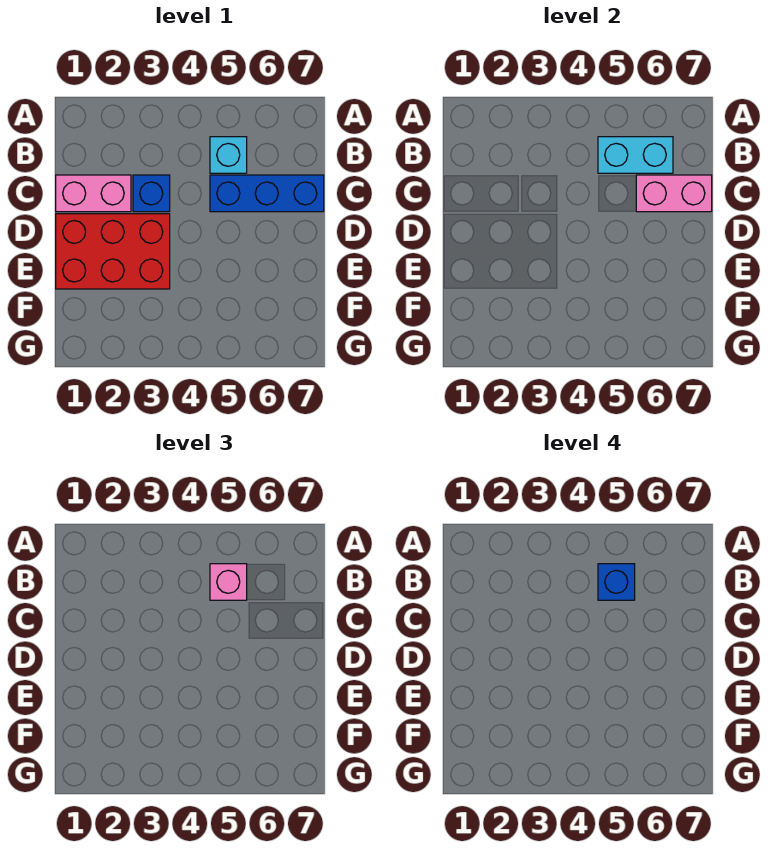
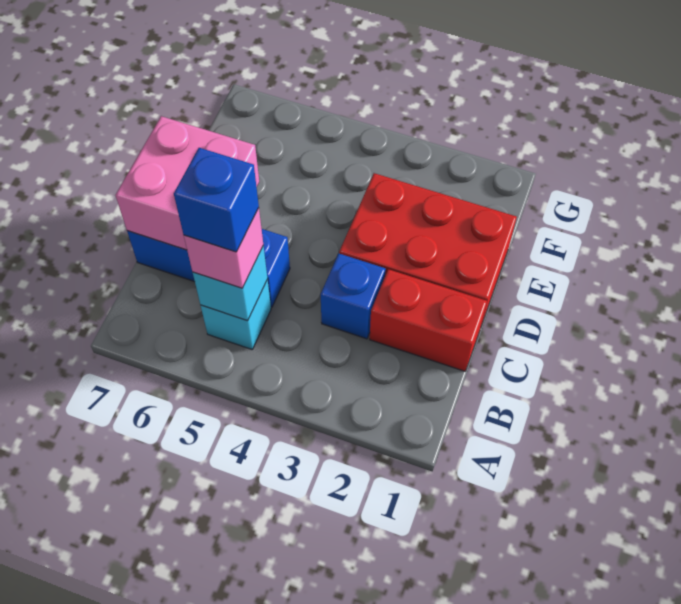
cyan 1x2 brick [598,137,673,173] -> cyan 1x1 brick [193,246,267,321]
pink 1x2 brick [56,175,131,212] -> red 1x2 brick [370,269,487,371]
pink 1x2 brick [636,175,712,212] -> pink 2x2 brick [115,116,259,250]

